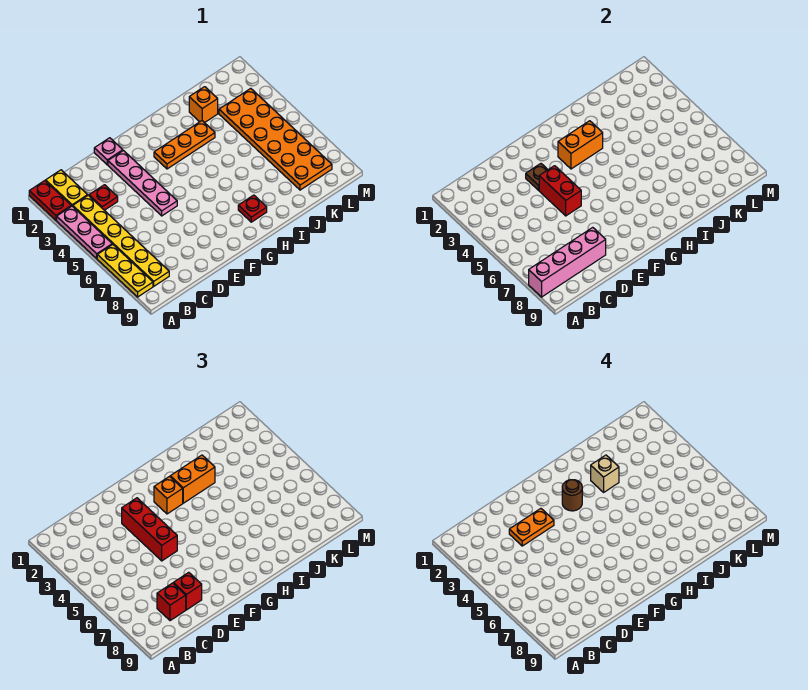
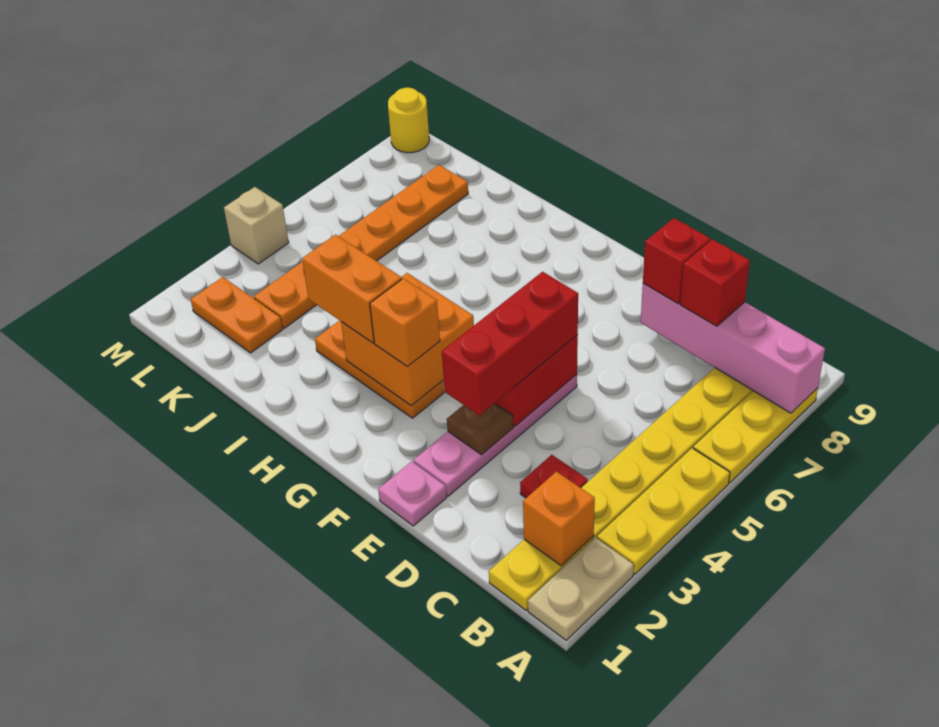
red 1x2 plate [29,181,71,220] -> tan 1x2 plate [528,538,634,640]
pink 1x3 plate [57,206,112,259] -> yellow 1x3 plate [597,448,730,574]
orange 1x2 plate [509,509,554,546] -> orange 1x2 plate moved to [191,277,283,353]
orange 1x2 brick [558,121,603,169] -> orange 2x2 brick [341,273,474,405]
brown 1x1 round brick [562,480,582,511] -> none
red 1x1 plate [238,195,267,222] -> none
tan 1x1 brick [591,455,619,492] -> tan 1x1 brick moved to [224,187,289,264]
orange 1x1 brick [189,87,218,123] -> orange 1x1 brick moved to [523,472,595,566]
orange 2x6 plate [219,88,332,190] -> orange 1x6 plate [254,165,468,328]
none -> yellow 1x1 round brick [388,88,429,153]

